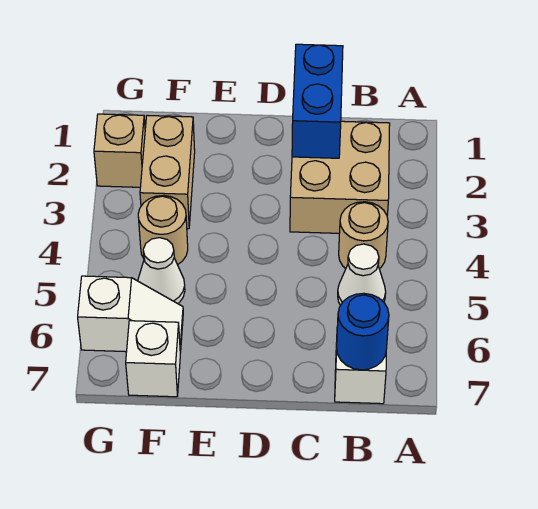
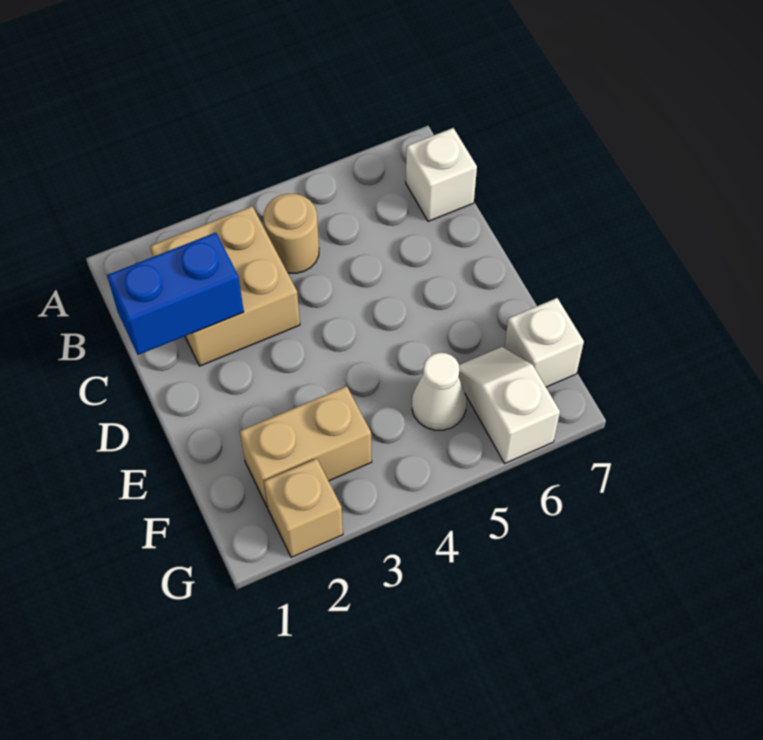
white 1x1 cone [338,244,386,305] -> none
blue 1x1 round brick [337,293,389,370] -> none
tan 1x1 round brick [138,195,188,265] -> none

